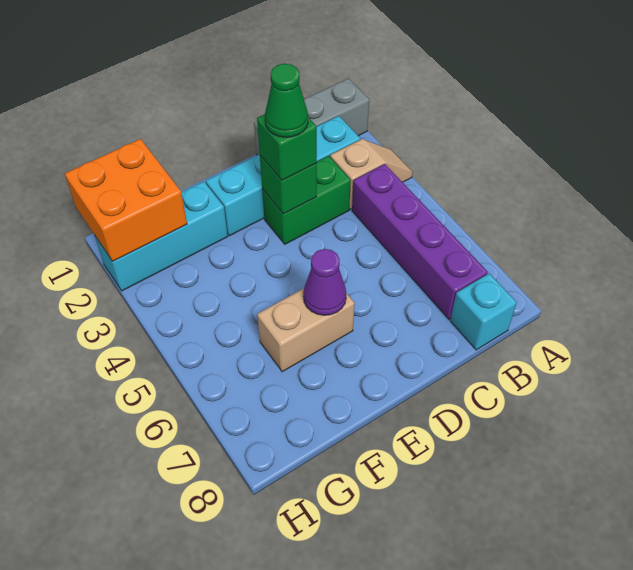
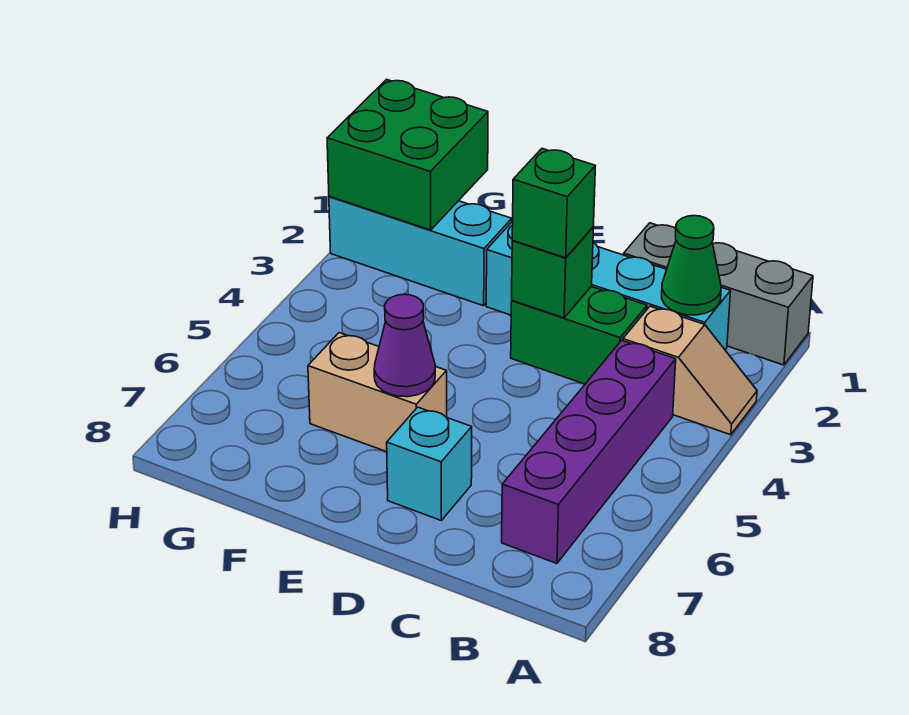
cyan 1x1 brick [450,273,517,350] -> cyan 1x1 brick moved to [387,407,472,520]
green 1x1 cone [265,64,308,137] -> green 1x1 cone moved to [662,216,721,315]
orange 2x2 brick [65,139,187,261] -> green 2x2 brick [327,79,488,230]

